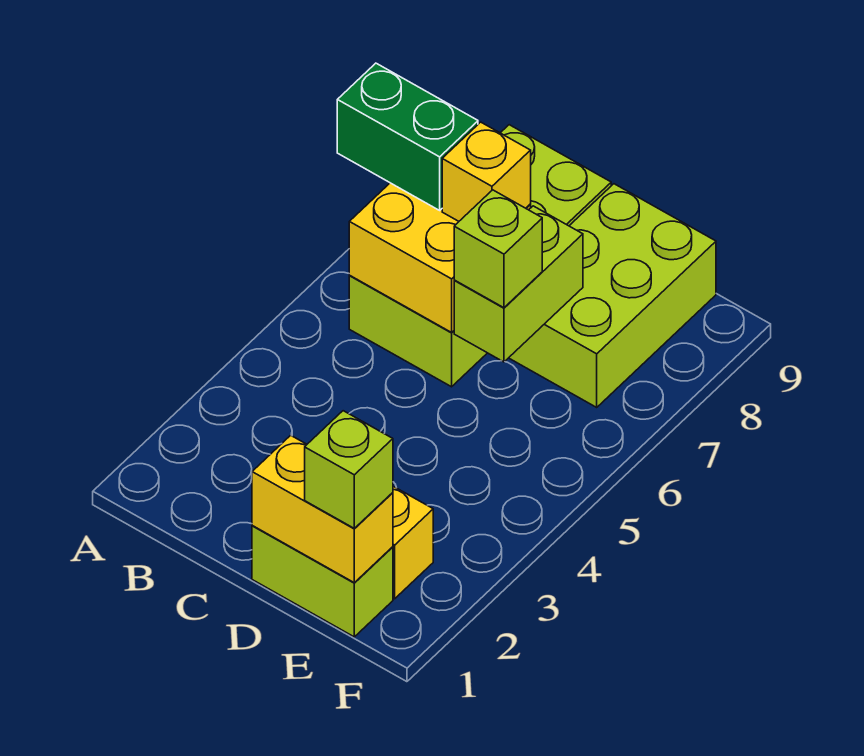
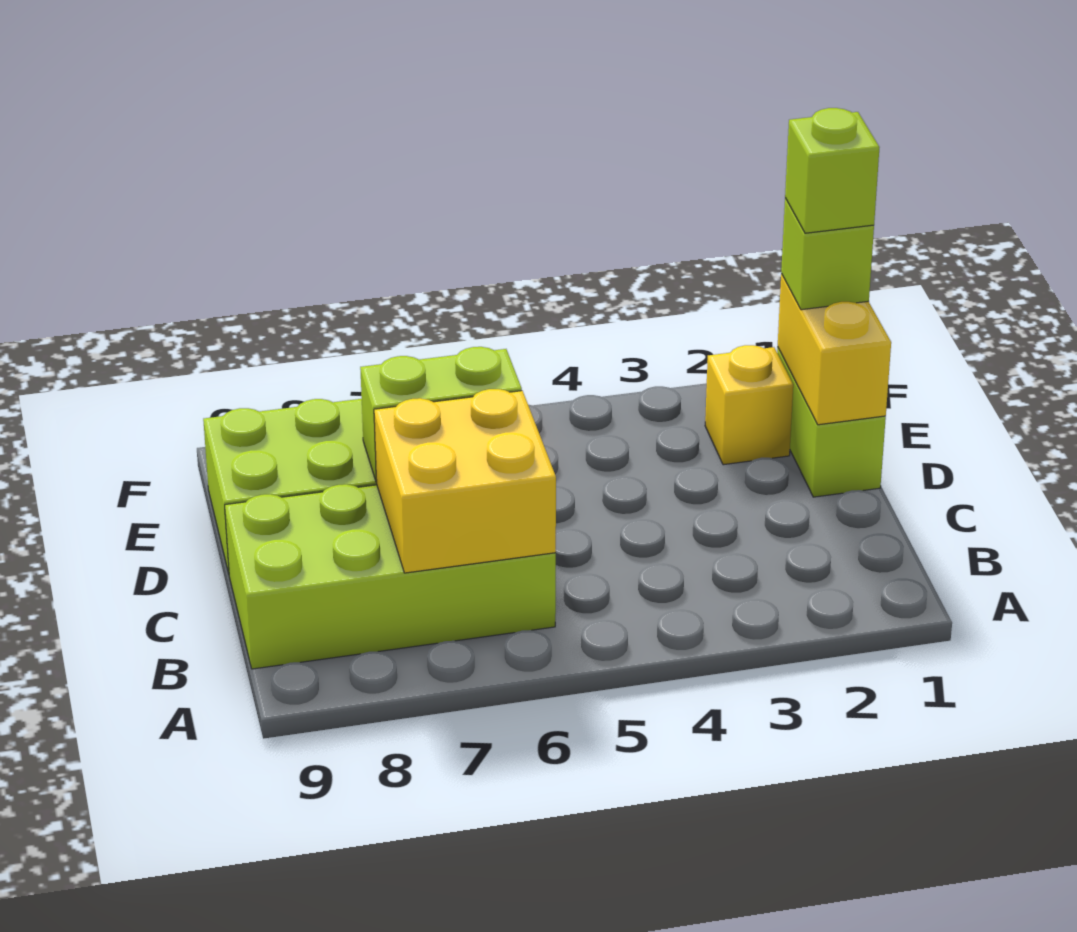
green 1x2 brick [337,63,478,210] -> none
yellow 1x1 brick [442,122,531,221] -> none
lime 1x1 brick [454,190,542,308] -> lime 1x1 brick moved to [785,108,879,233]

